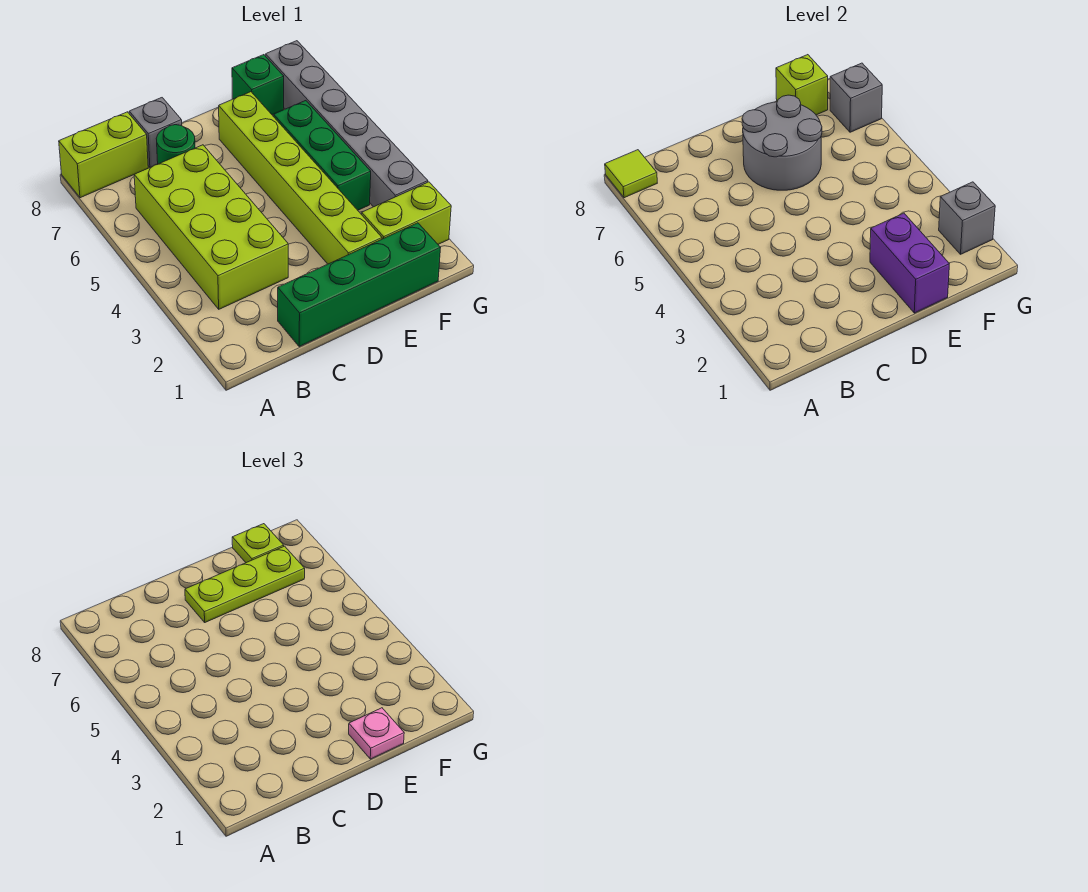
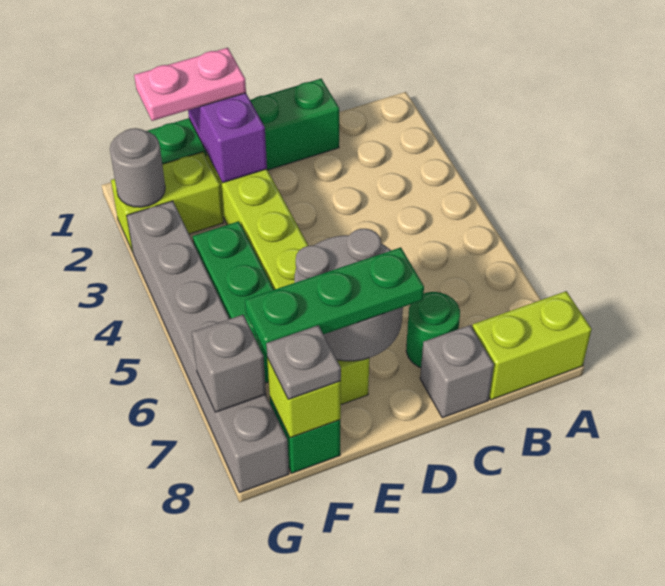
lime 1x1 tile [605,150,657,198] -> none
lime 2x4 brick [134,145,288,309] -> none
lime 1x3 plate [185,546,305,622] -> green 1x3 plate [245,247,424,354]
pink 1x1 plate [349,708,404,759] -> pink 1x2 plate [134,48,246,121]
lime 1x1 plate [232,524,284,563] -> grey 1x1 plate [266,325,341,399]
grey 1x1 brick [939,182,995,254] -> grey 1x1 round brick [110,128,165,207]

